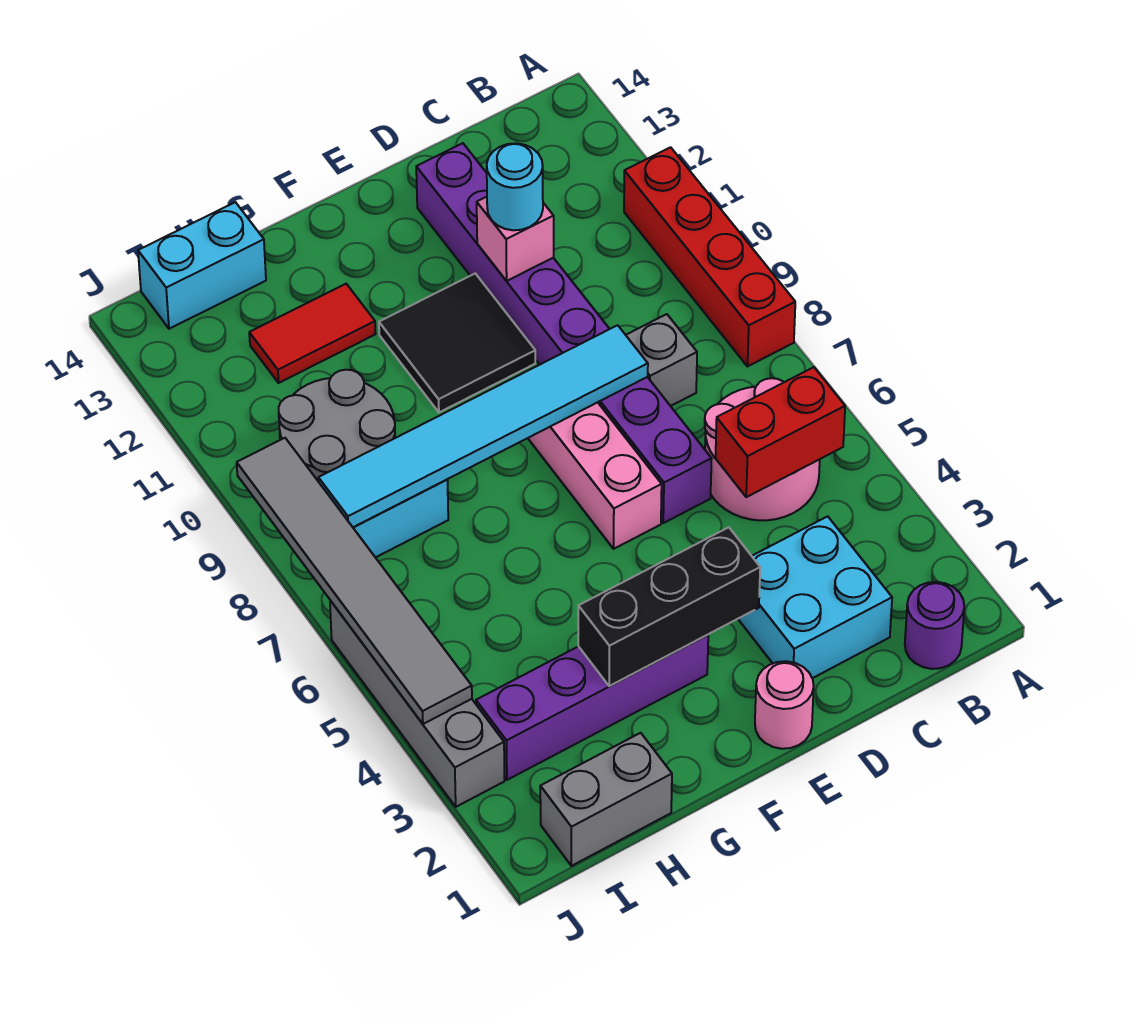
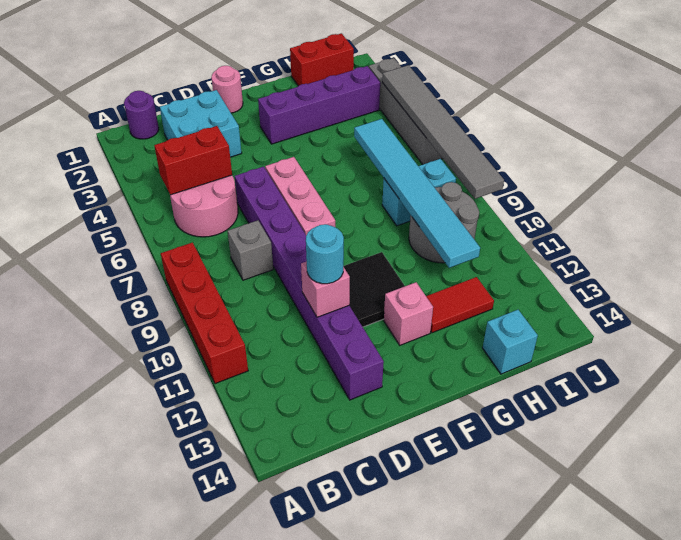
cyan 1x6 tile [318,325,648,527] -> cyan 1x6 tile turned to [354,119,480,268]
black 1x3 brick [578,527,760,686] -> none
none -> pink 1x1 brick [384,282,433,345]
grey 1x2 brick [540,733,672,866] -> red 1x2 brick [290,33,354,86]
cyan 1x2 brick [138,202,266,329] -> cyan 1x1 brick [483,310,538,374]

